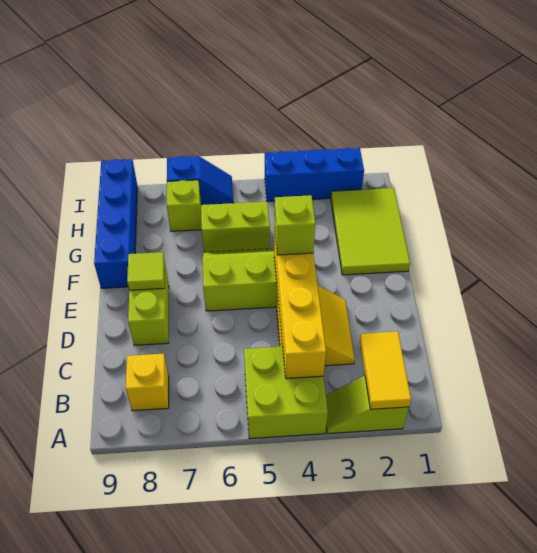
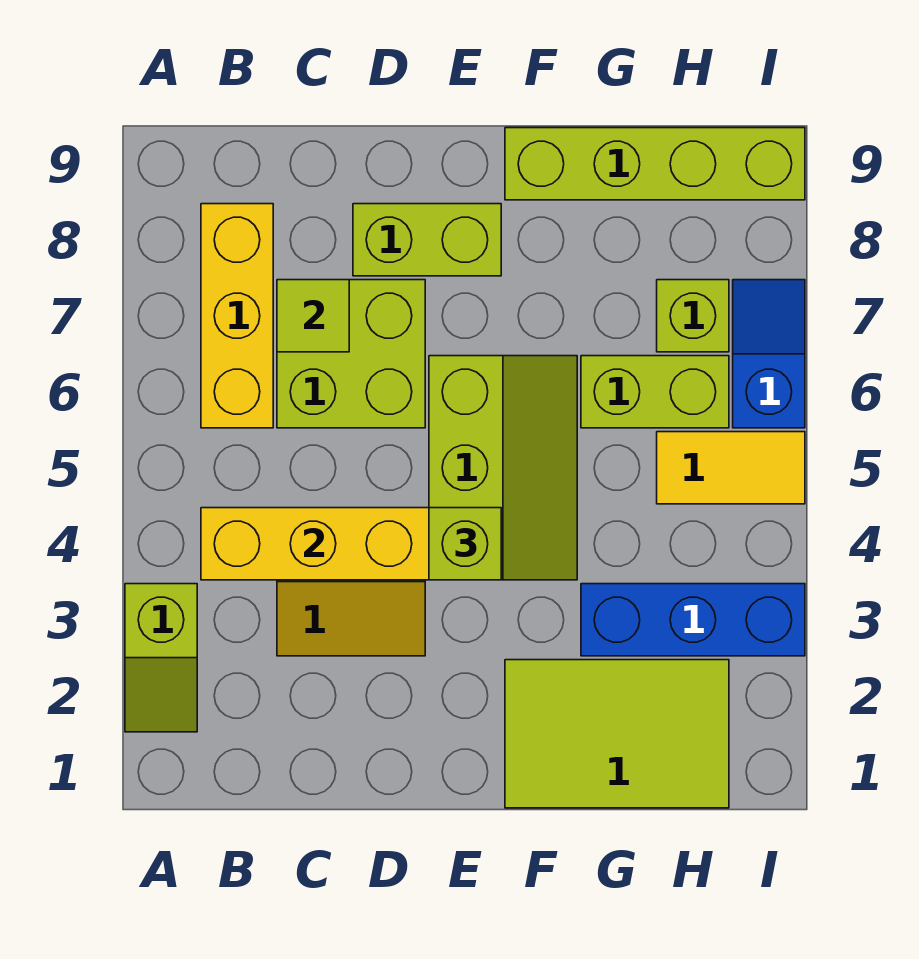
lime 1x2 slope [326,376,409,434] -> lime 1x2 slope turned to [125,584,197,732]
yellow 1x2 tile [360,331,411,409] -> yellow 1x2 tile moved to [657,432,805,504]
lime 2x2 brick [244,347,328,439] -> lime 2x2 brick moved to [277,280,425,428]
yellow 1x1 brick [126,354,169,411] -> yellow 1x3 brick [201,204,273,428]
lime 1x1 tile [127,252,165,290] -> lime 1x1 tile moved to [277,280,349,352]
blue 1x4 brick [94,159,137,288] -> lime 1x4 brick [505,128,805,200]
lime 1x2 brick [201,201,270,252] -> lime 1x2 brick turned to [581,356,729,428]
blue 1x3 brick [265,148,364,202] -> blue 1x3 brick turned to [581,584,805,656]
blue 1x2 slope [167,156,233,205] -> blue 1x2 slope turned to [733,280,805,428]

